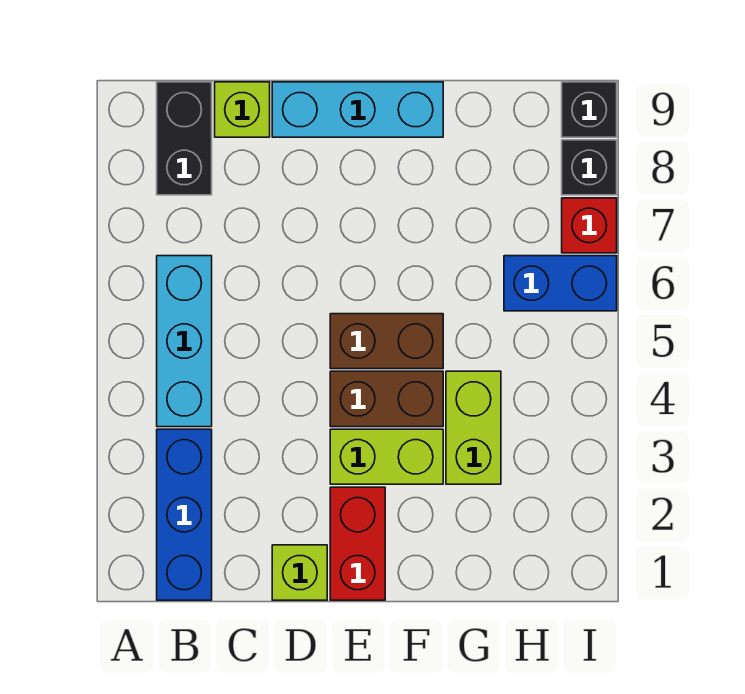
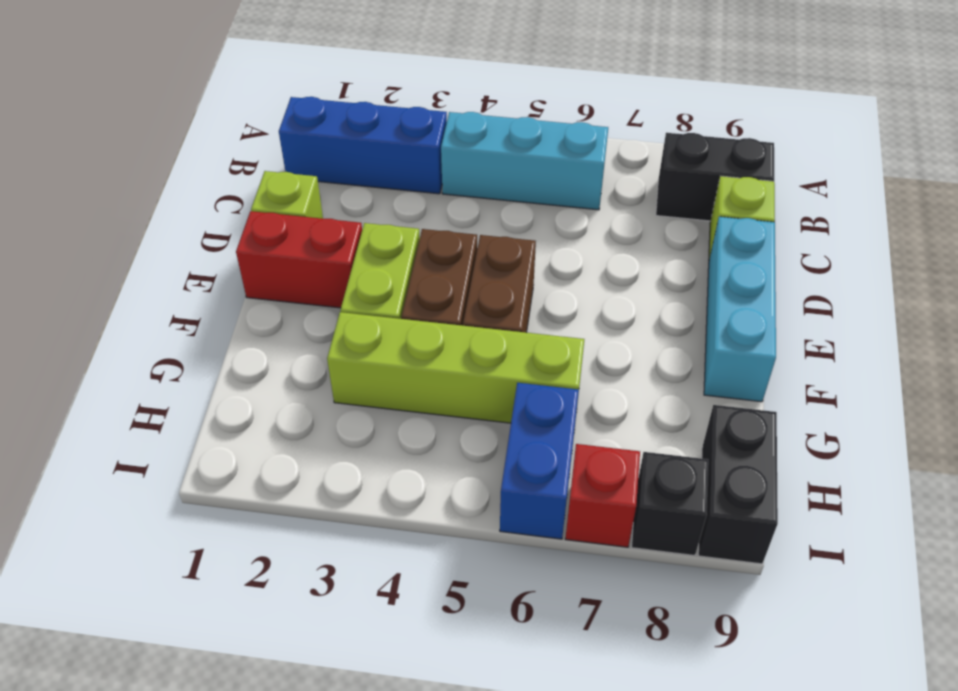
lime 1x2 brick [446,371,501,484] -> lime 1x4 brick [327,312,584,423]
black 1x1 brick [562,82,617,137] -> black 1x2 brick [698,405,778,564]

